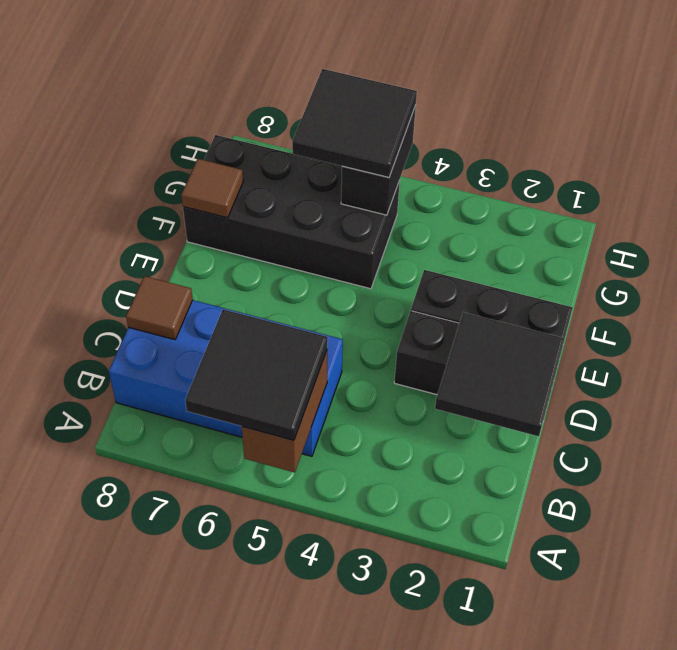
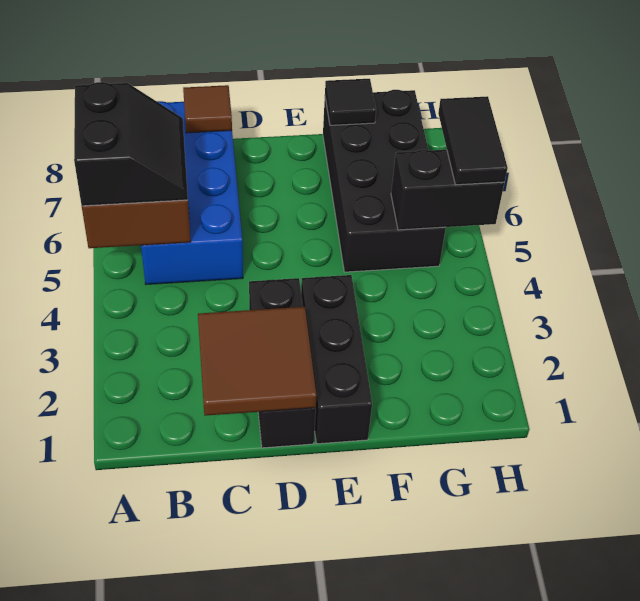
black 2x2 tile [185,309,328,440] -> black 2x2 slope [74,82,188,206]
black 2x2 tile [435,312,565,436] -> brown 2x2 tile [198,307,317,416]
brown 1x1 tile [181,159,243,218] -> black 1x1 tile [325,79,376,125]
black 2x2 tile [292,69,417,178] -> black 1x2 tile [438,96,508,185]

